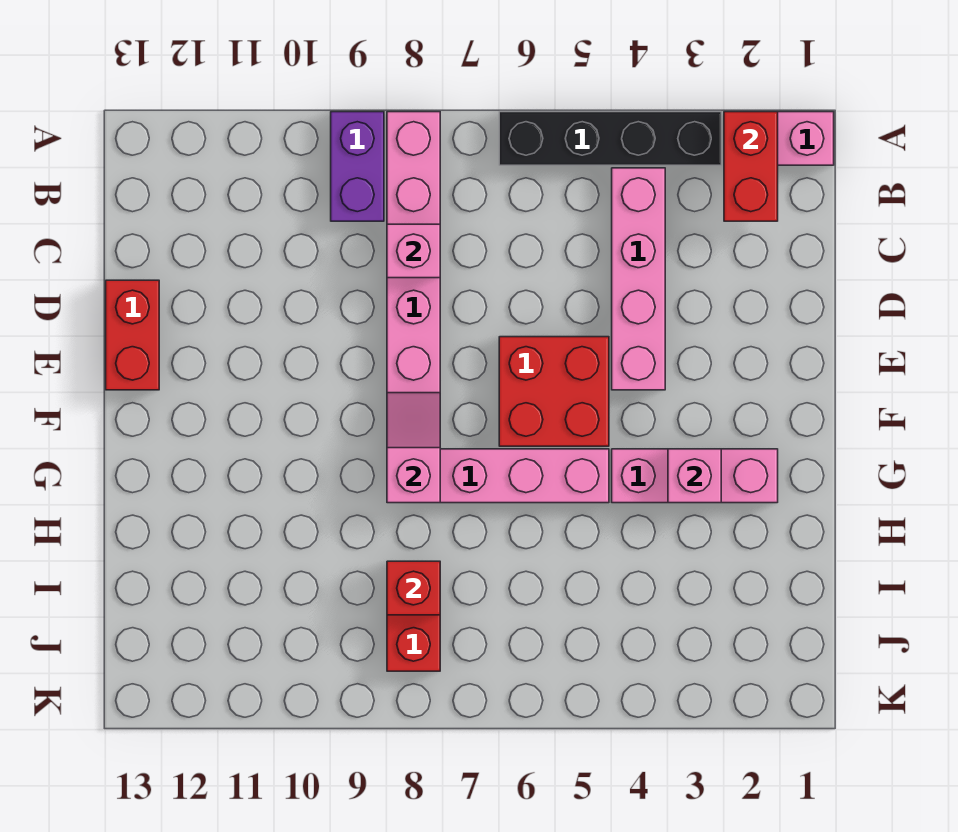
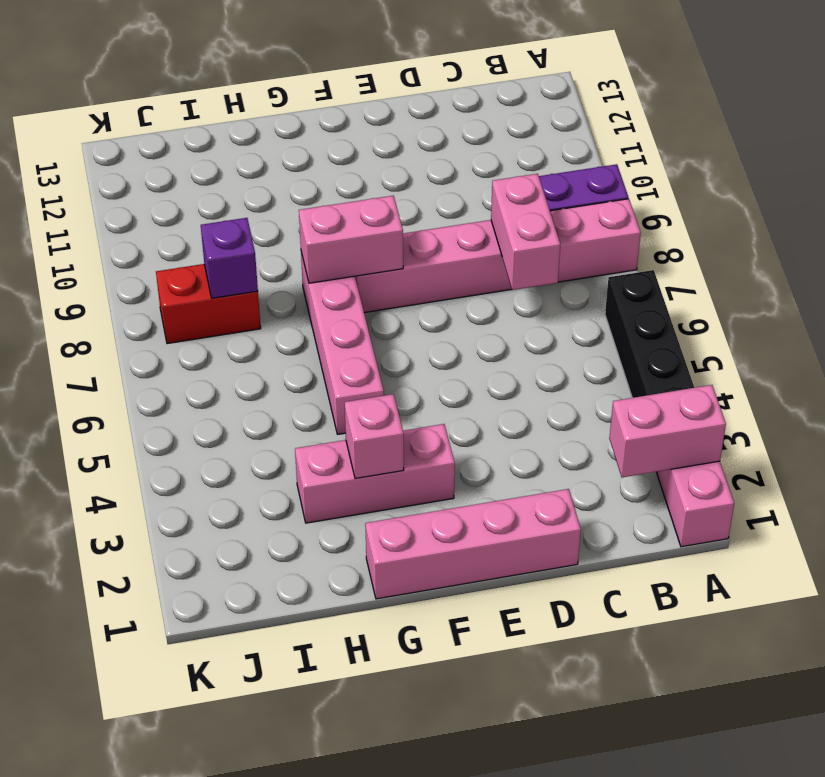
red 1x2 brick [724,112,778,221] -> pink 1x2 brick [609,385,726,477]
pink 1x4 brick [612,168,665,390] -> pink 1x4 brick moved to [365,489,581,599]
pink 1x1 brick [387,224,440,278] -> pink 1x2 brick [491,174,560,290]
red 1x2 brick [106,280,159,390] -> none
red 2x2 brick [499,337,609,446] -> none
pink 1x2 slope [387,393,440,503] -> pink 1x2 brick [299,196,403,283]
pink 1x3 brick [612,449,778,503] -> pink 1x3 brick turned to [295,424,455,523]
red 1x1 brick [387,561,440,615] -> purple 1x1 brick [201,218,258,298]

